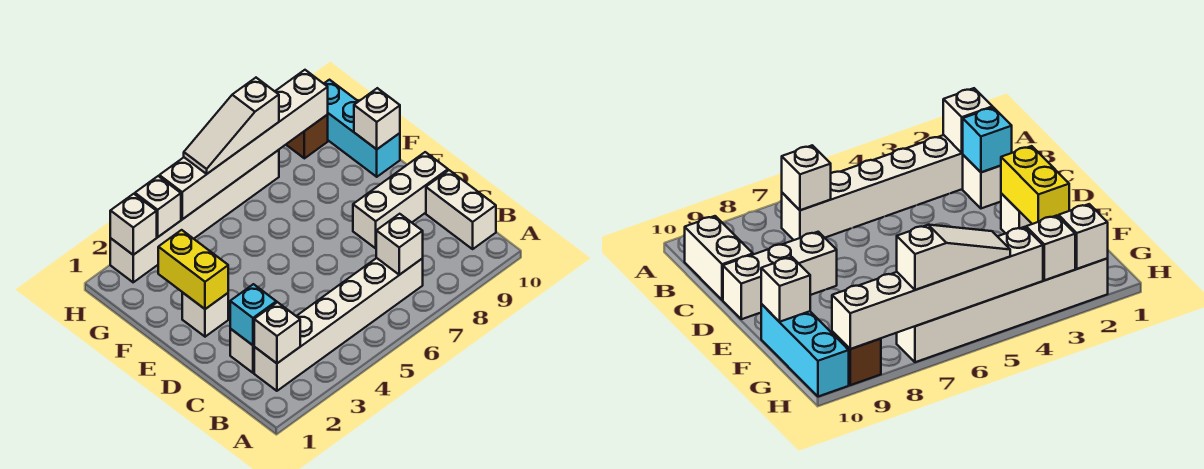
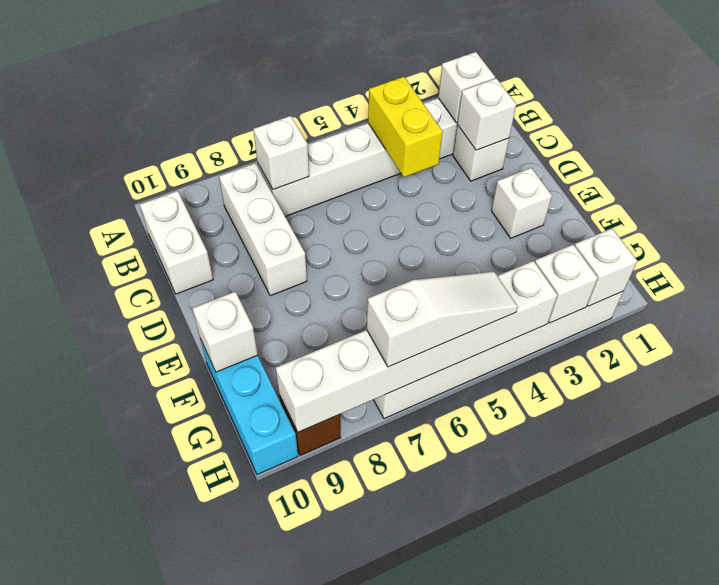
cyan 1x1 brick [230,284,276,345] -> white 1x1 brick [457,78,516,150]
white 1x3 brick [353,152,448,248] -> white 1x3 brick turned to [219,163,307,296]
yellow 1x2 brick [158,230,228,309] -> yellow 1x2 brick moved to [368,77,443,177]

